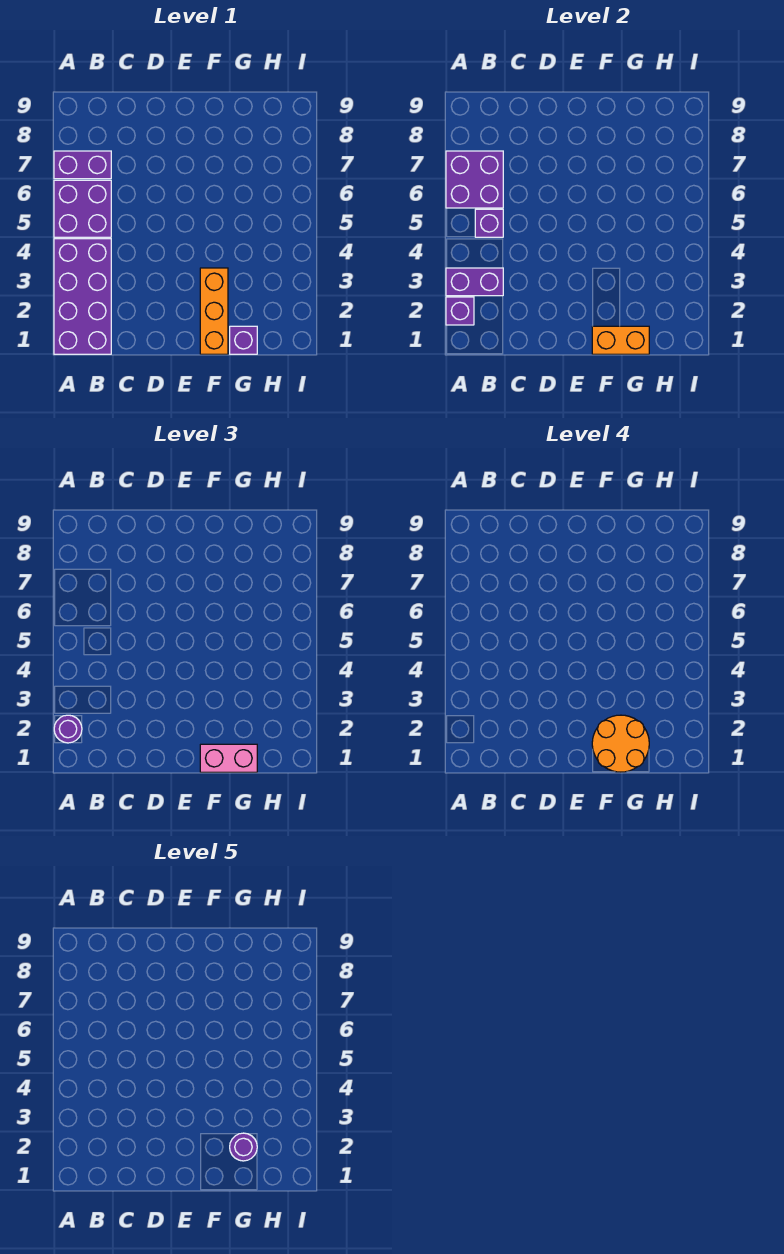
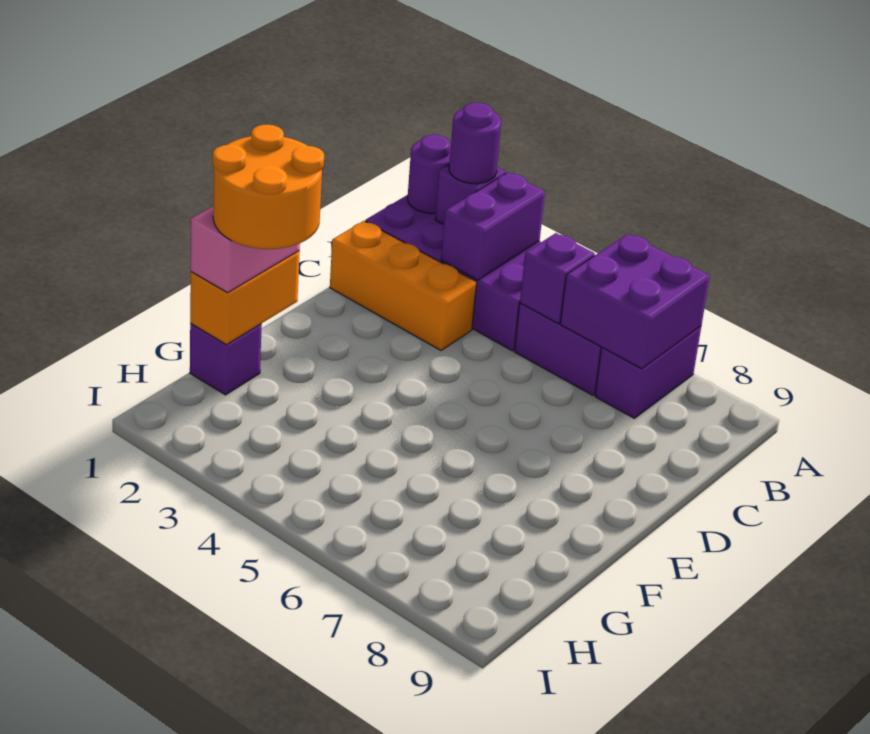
orange 1x3 brick [200,268,228,354] -> orange 1x3 brick moved to [330,221,476,351]
purple 1x1 round brick [230,1133,257,1161] -> purple 1x1 round brick moved to [408,135,451,213]

